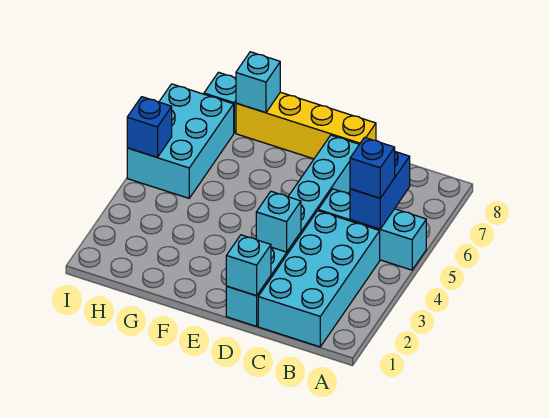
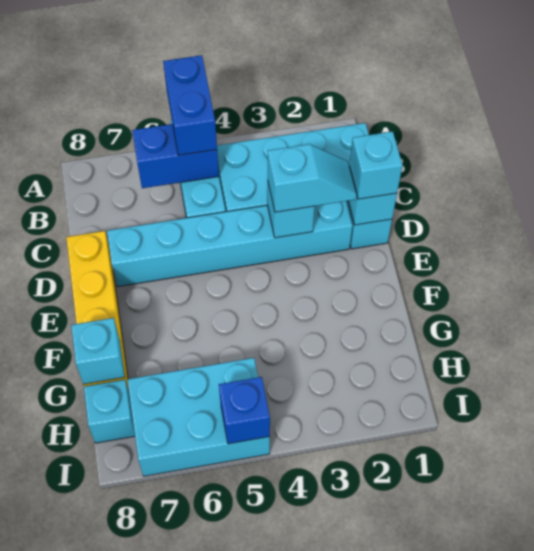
blue 1x1 brick [350,138,395,198] -> blue 1x2 brick [163,55,217,155]
none -> cyan 1x1 brick [349,131,403,199]
none -> cyan 1x2 slope [268,144,357,212]

